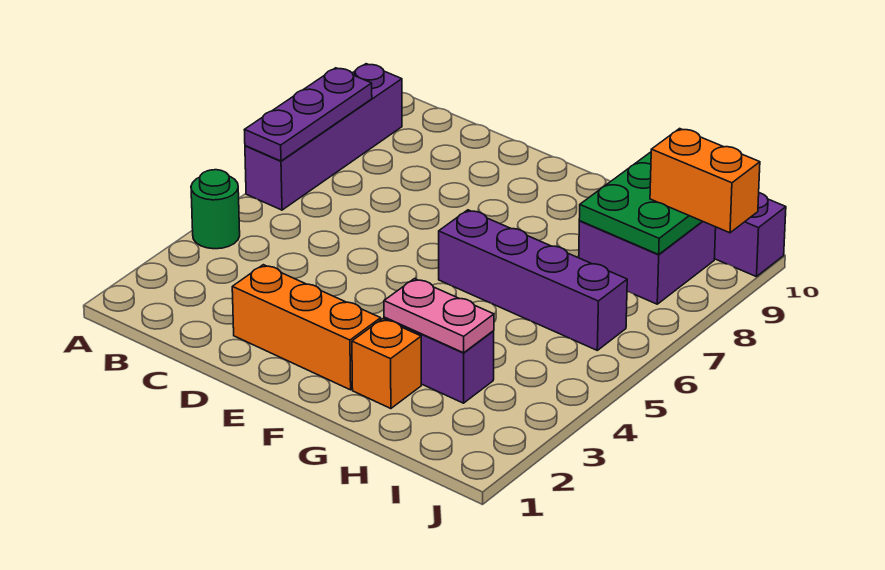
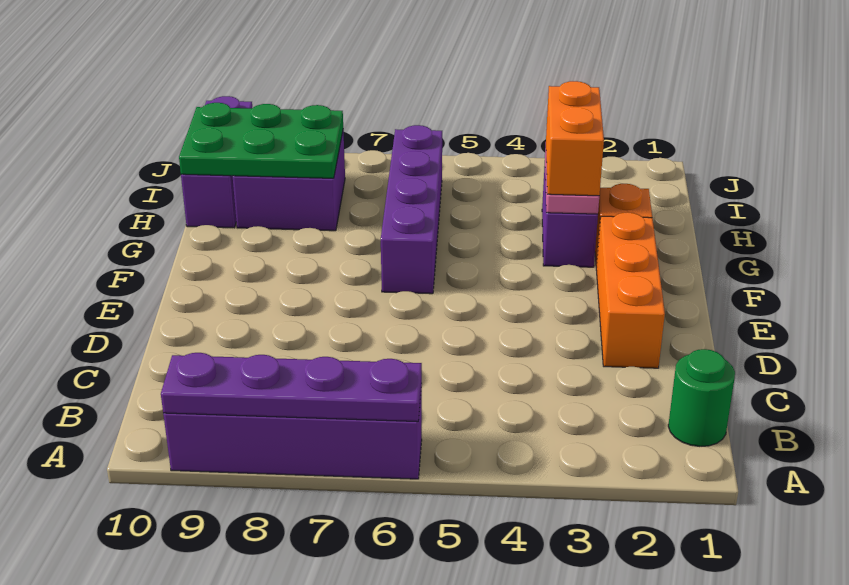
green 1x1 round brick [191,170,240,249] -> green 1x1 round brick moved to [668,349,735,447]
purple 1x3 plate [245,68,372,161] -> purple 1x4 plate [161,353,422,422]
orange 1x2 brick [650,129,760,233] -> orange 1x2 brick moved to [546,81,604,196]

